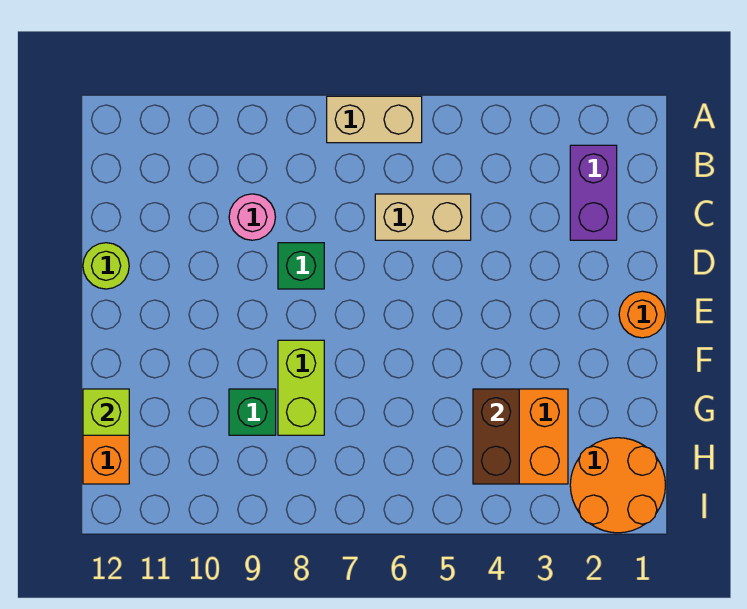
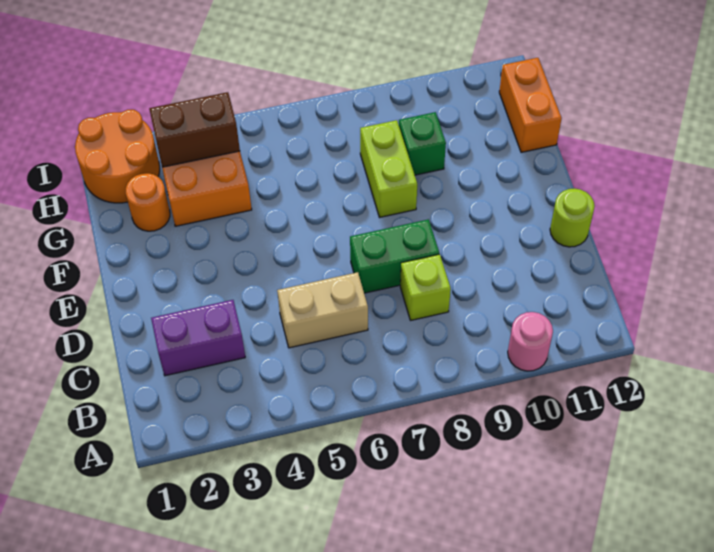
tan 1x2 brick [327,96,422,143] -> none
purple 1x2 brick [570,145,617,240] -> purple 1x2 brick turned to [151,300,245,376]
pink 1x1 round brick [229,194,275,240] -> pink 1x1 round brick moved to [508,312,553,371]
green 1x1 brick [278,243,324,289] -> green 1x2 brick [350,219,439,293]
orange 1x1 round brick [619,291,665,338] -> orange 1x1 round brick moved to [126,173,170,231]
brown 1x2 brick [473,389,519,484] -> brown 1x2 brick turned to [149,92,240,167]
lime 1x1 brick [83,389,129,435] -> lime 1x1 brick moved to [400,254,451,320]

